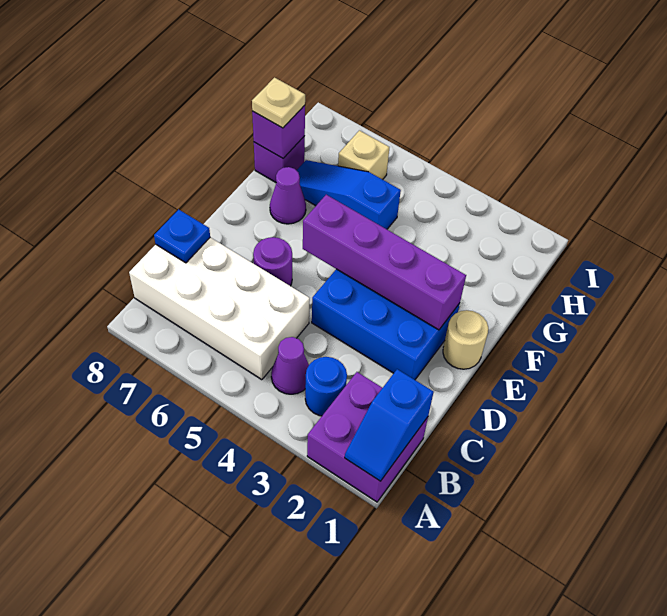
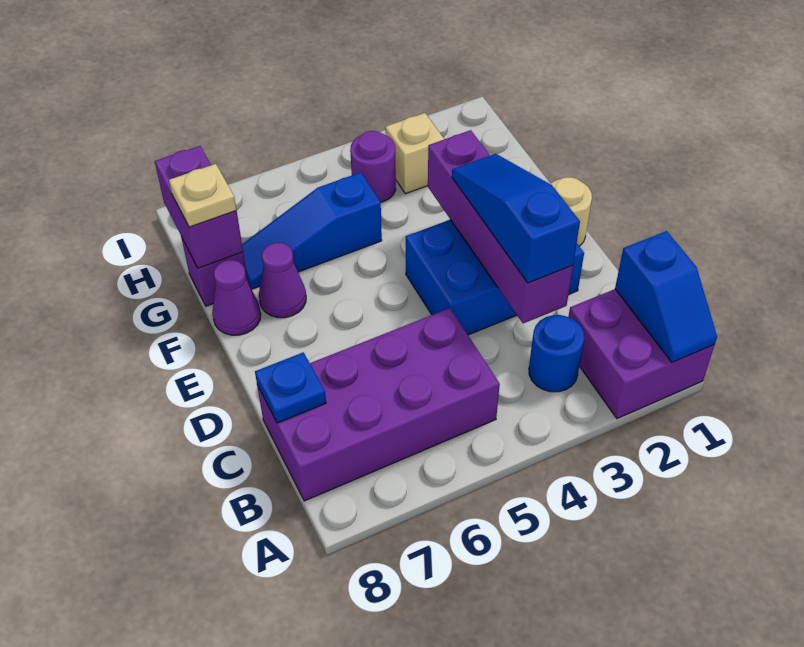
purple 1x1 cone [271,337,309,394] -> purple 1x1 cone moved to [212,260,261,335]
white 2x4 brick [129,238,310,380] -> purple 2x4 brick [257,308,500,501]
none -> blue 1x3 slope [452,154,580,283]
purple 1x1 round brick [253,237,292,286] -> purple 1x1 round brick moved to [350,131,396,202]
purple 1x4 brick [303,195,466,330] -> purple 1x4 brick turned to [428,130,573,323]
purple 1x1 brick [252,105,305,158] -> purple 1x2 brick [155,146,243,268]
tan 1x1 brick [338,130,389,180] -> tan 1x1 brick moved to [385,113,444,194]

